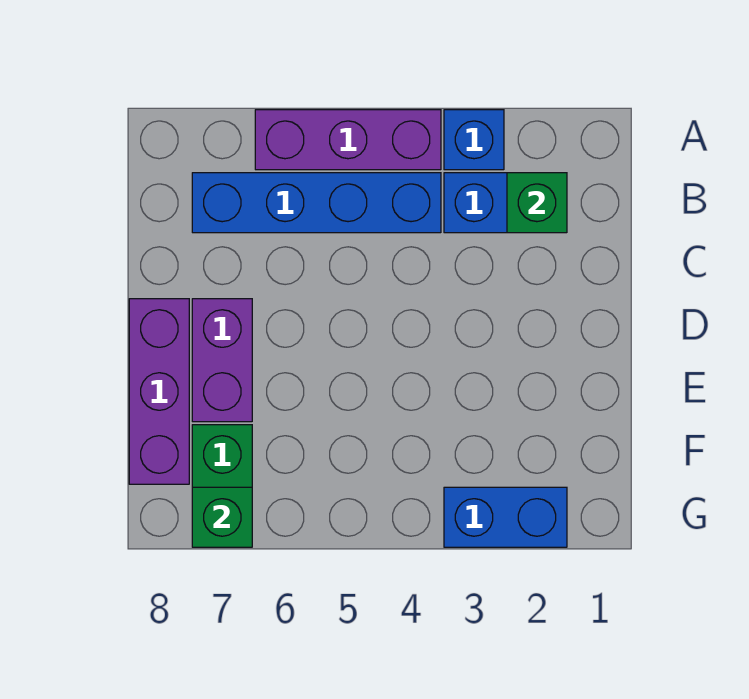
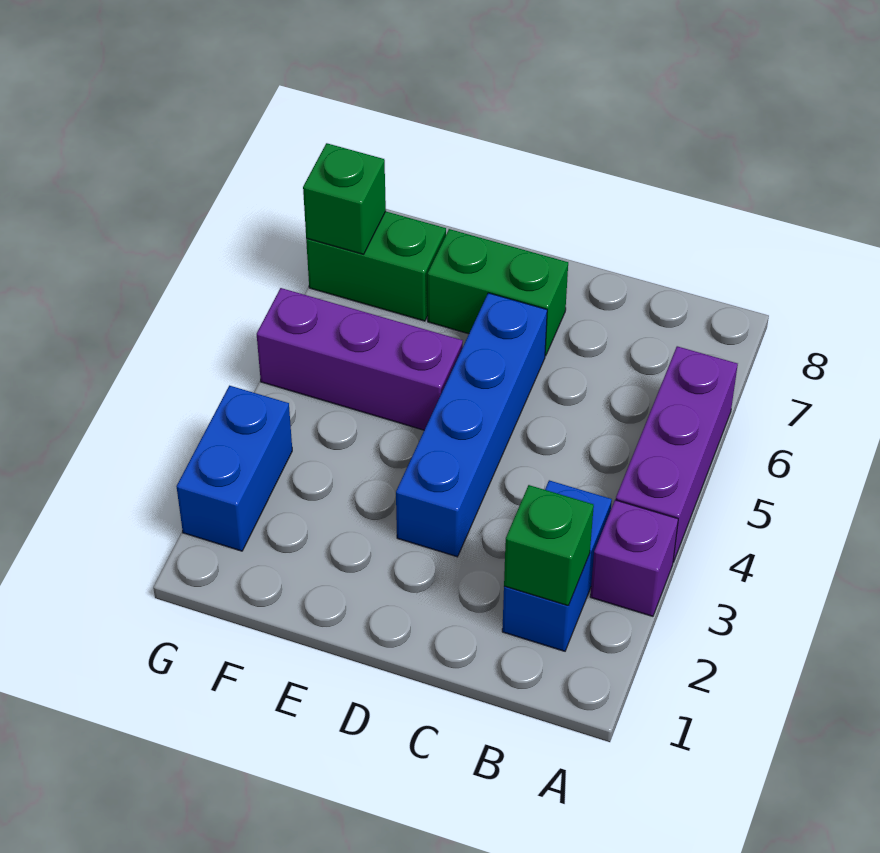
blue 1x1 brick [444,110,504,170] -> purple 1x1 brick [590,500,678,616]
blue 1x4 brick [192,173,441,233] -> blue 1x4 brick moved to [396,293,547,557]
purple 1x2 brick [192,299,252,422] -> green 1x2 brick [428,229,568,356]
purple 1x3 brick [129,299,189,484] -> purple 1x3 brick moved to [257,288,463,430]

